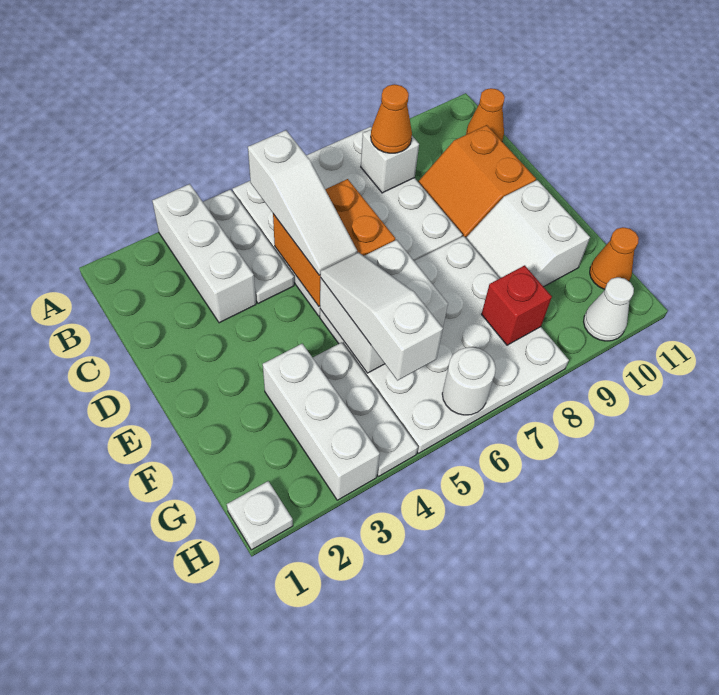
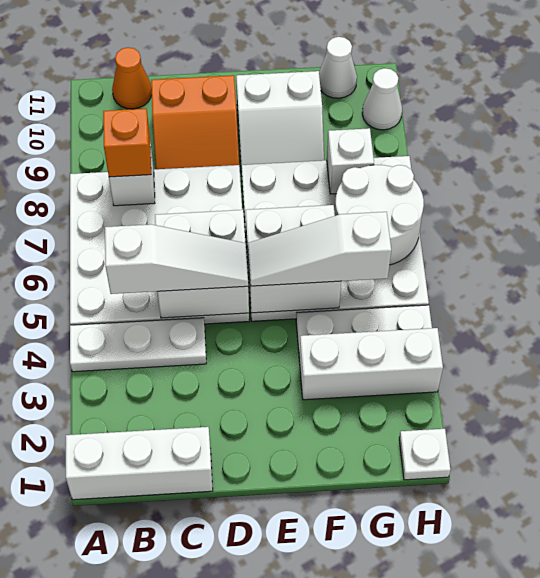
white 1x3 brick [152,184,256,323] -> white 1x3 brick moved to [66,427,213,500]
orange 1x1 cone [371,84,412,153] -> orange 1x1 brick [103,109,151,177]
orange 2x2 brick [273,179,395,306] -> white 2x2 brick [155,210,249,318]
red 1x1 brick [482,265,552,345] -> white 1x1 brick [327,128,374,194]
orange 1x1 cone [590,227,639,289] -> white 1x1 cone [319,37,357,98]
white 1x1 round brick [442,347,496,415] -> white 2x2 round brick [335,165,424,265]

